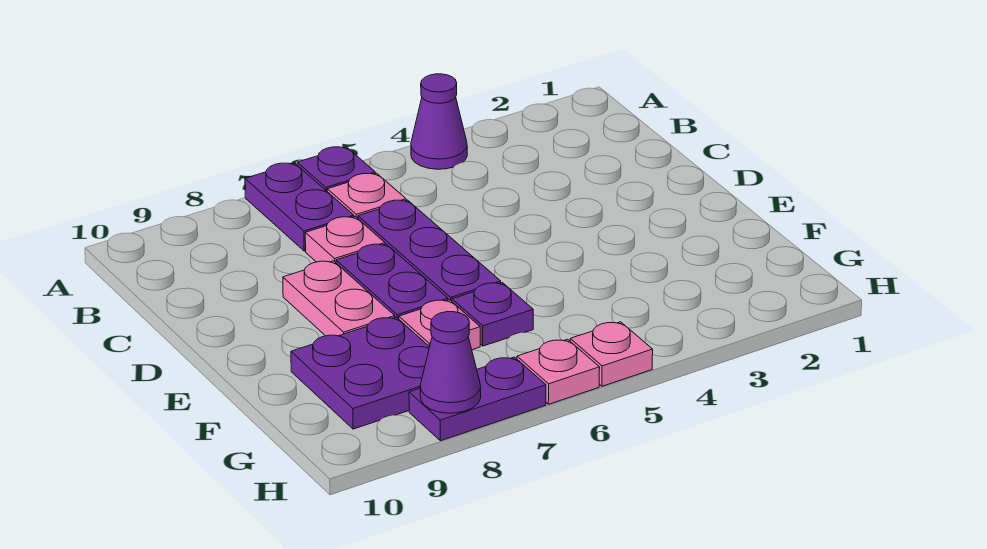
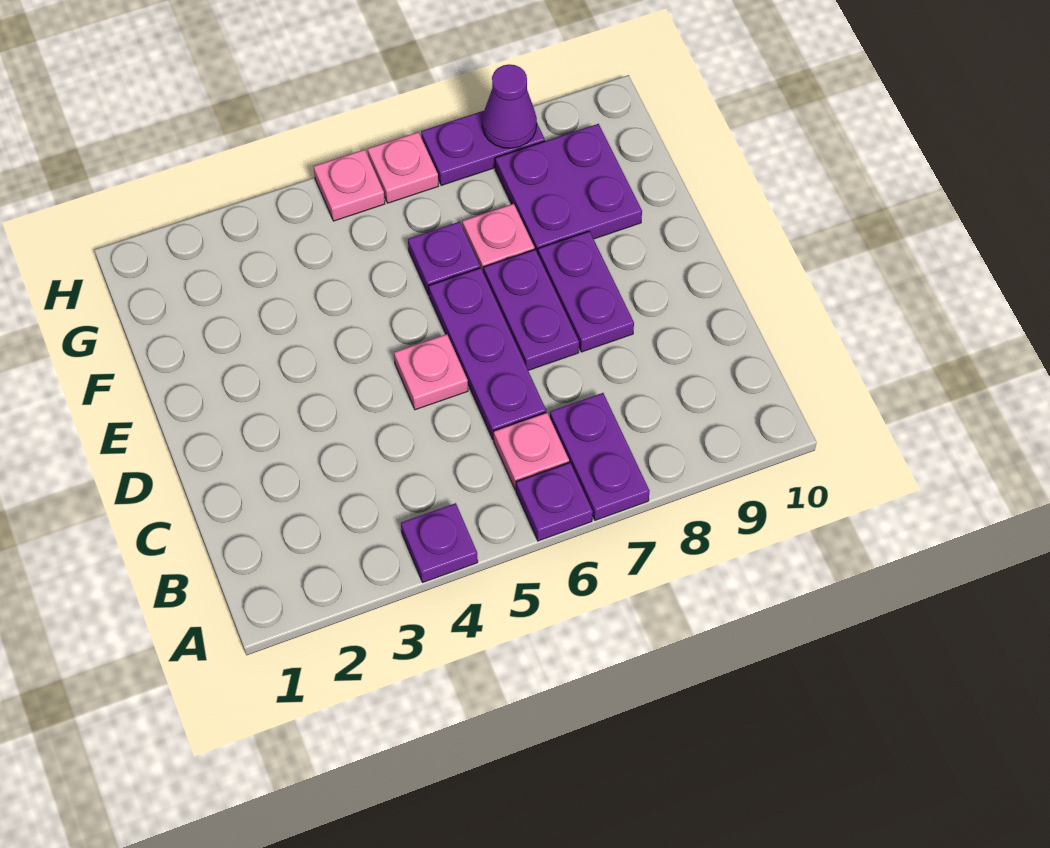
purple 1x1 cone [411,74,467,169] -> purple 1x1 plate [401,503,478,582]
pink 1x1 plate [305,217,385,263] -> pink 1x1 plate moved to [394,334,468,410]
pink 1x2 plate [283,261,395,336] -> purple 1x2 plate [538,231,634,352]

